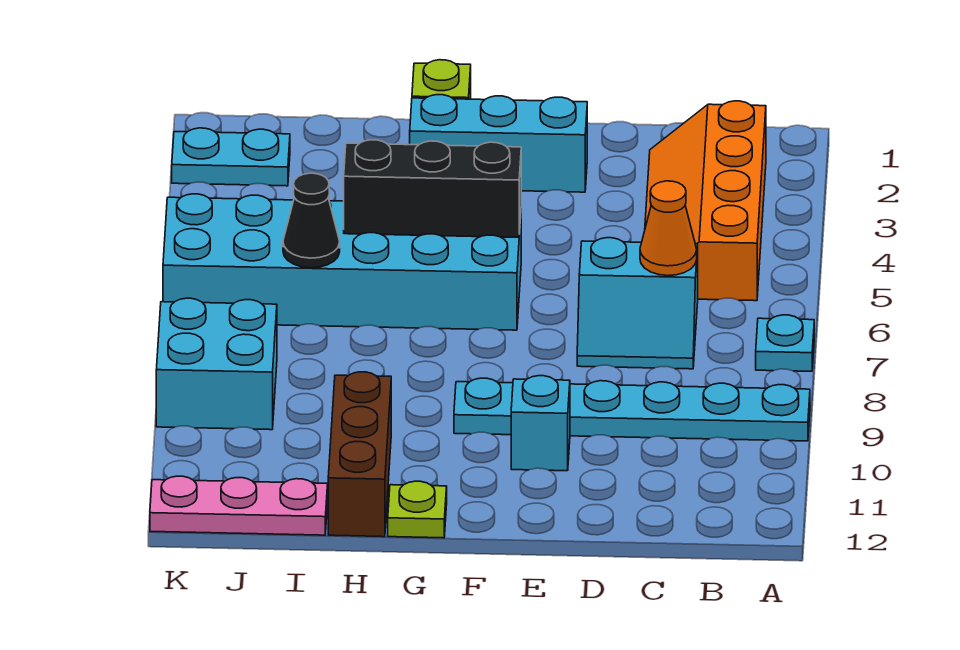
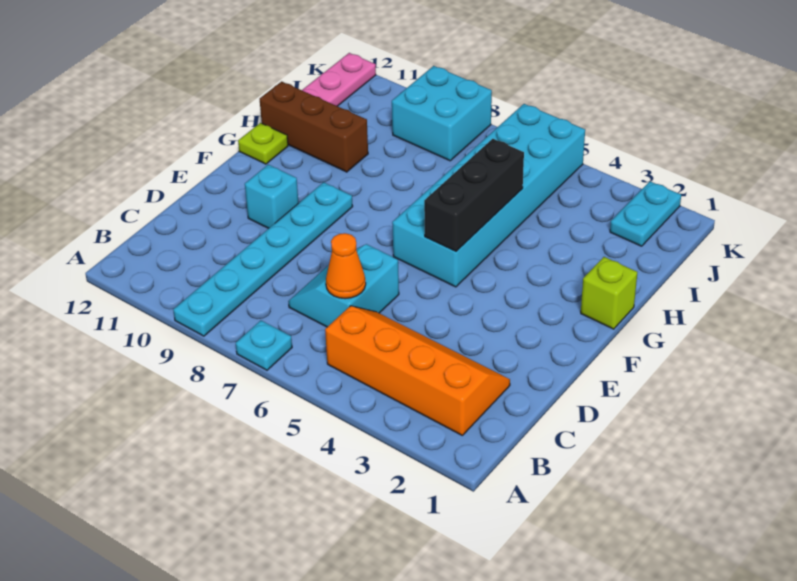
cyan 1x3 brick [410,95,587,192] -> none
black 1x1 cone [283,173,340,268] -> none

